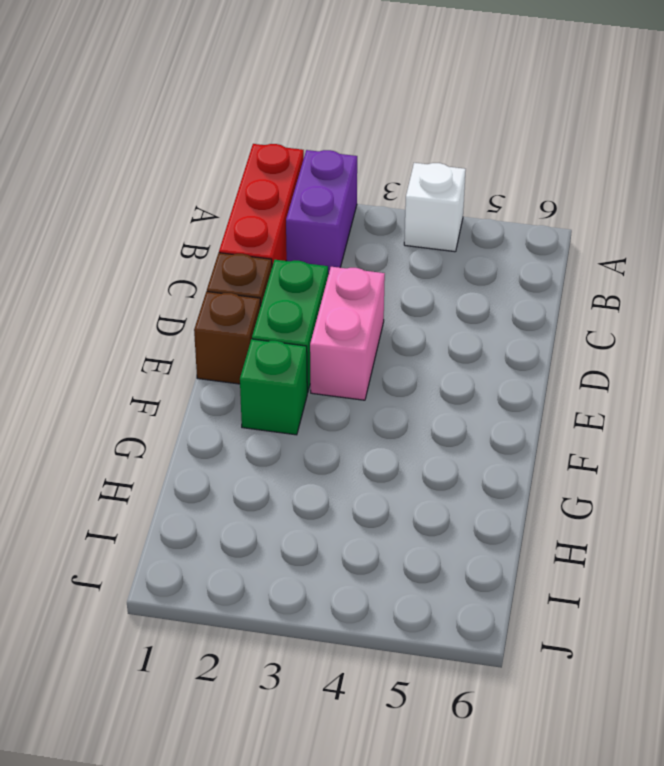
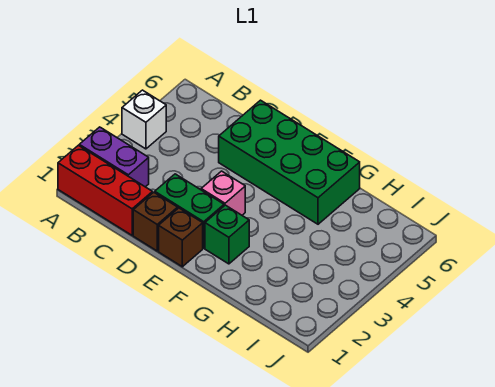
pink 1x2 brick [310,267,385,400] -> pink 1x1 brick [201,171,245,215]
none -> green 2x4 brick [219,100,360,224]

